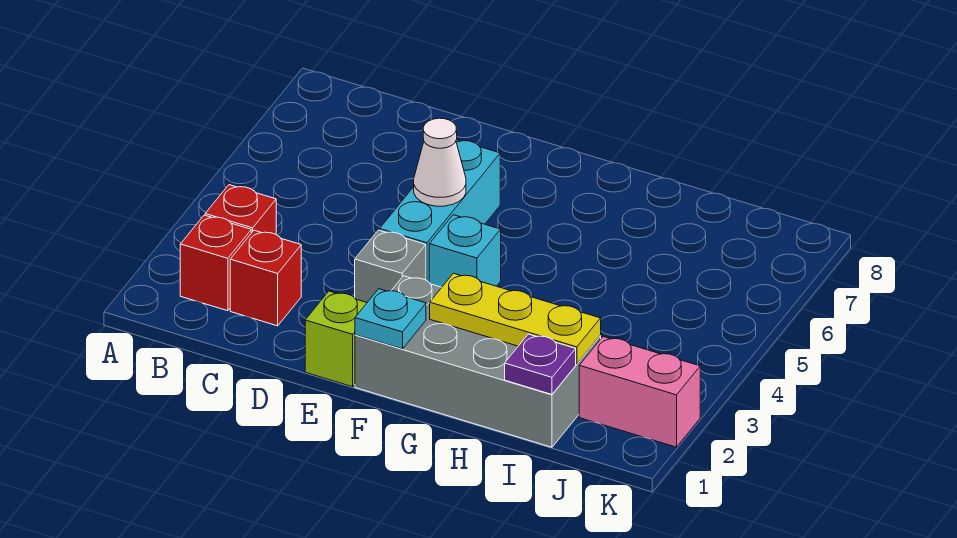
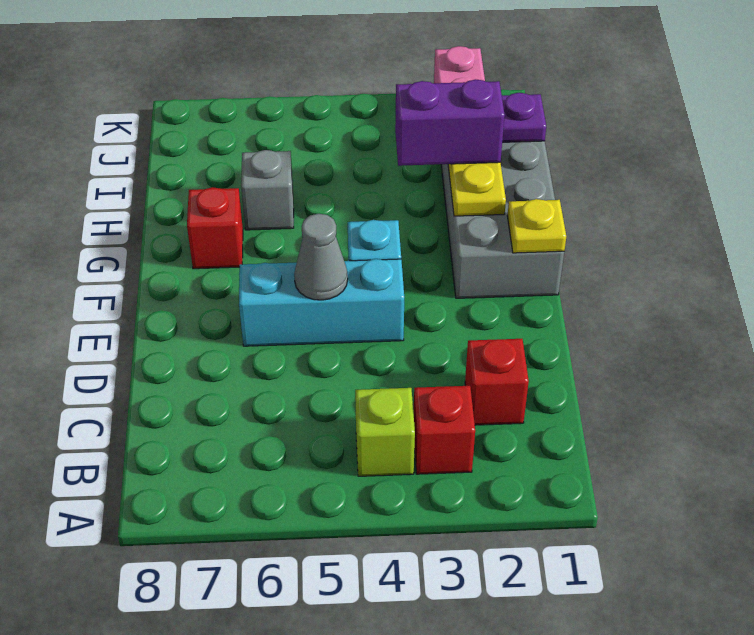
red 1x1 brick [180,215,251,311] -> red 1x1 brick moved to [187,187,243,269]
lime 1x1 brick [305,291,367,387] -> lime 1x1 brick moved to [355,388,415,476]
grey 1x1 brick [355,230,426,302] -> grey 1x1 brick moved to [241,150,294,230]
white 1x1 cone [414,118,466,206] -> grey 1x1 cone [294,214,348,300]
cyan 1x1 plate [355,289,426,349] -> yellow 1x1 plate [507,199,566,253]
none -> purple 1x2 brick [395,79,505,166]

